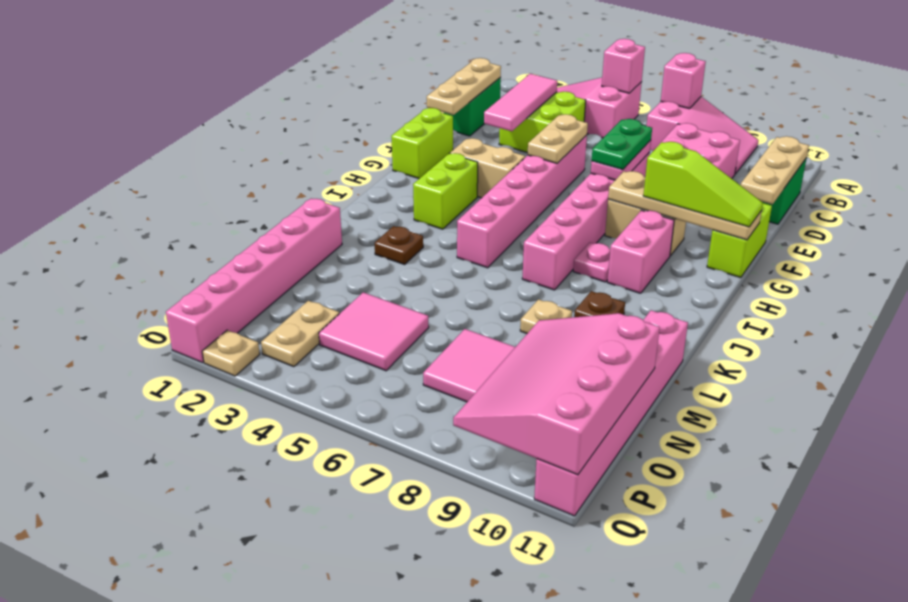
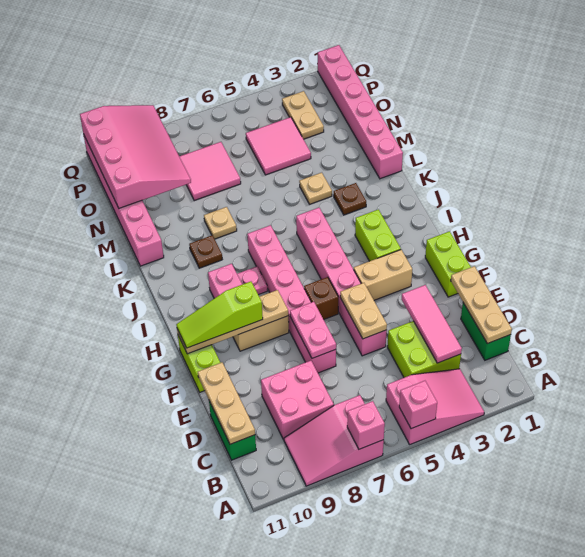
green 1x2 plate [592,119,652,170] -> none
none -> brown 1x1 brick [304,277,338,320]
tan 1x1 plate [202,330,260,376] -> tan 1x1 plate moved to [299,173,332,204]

